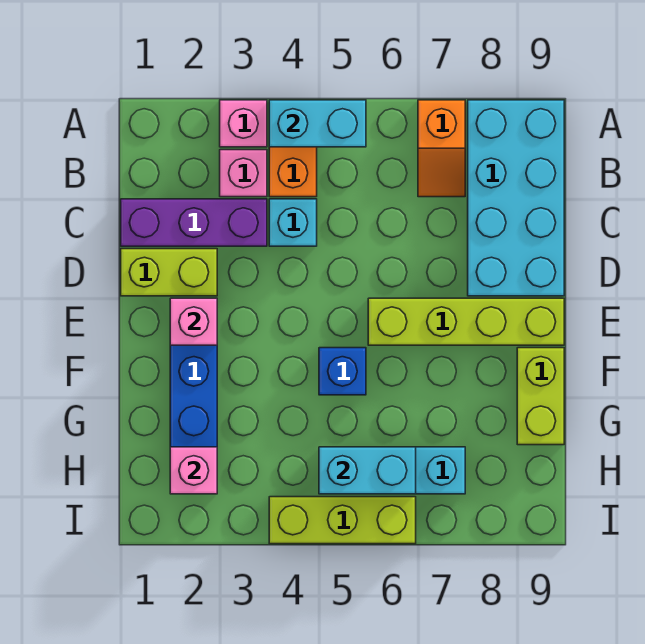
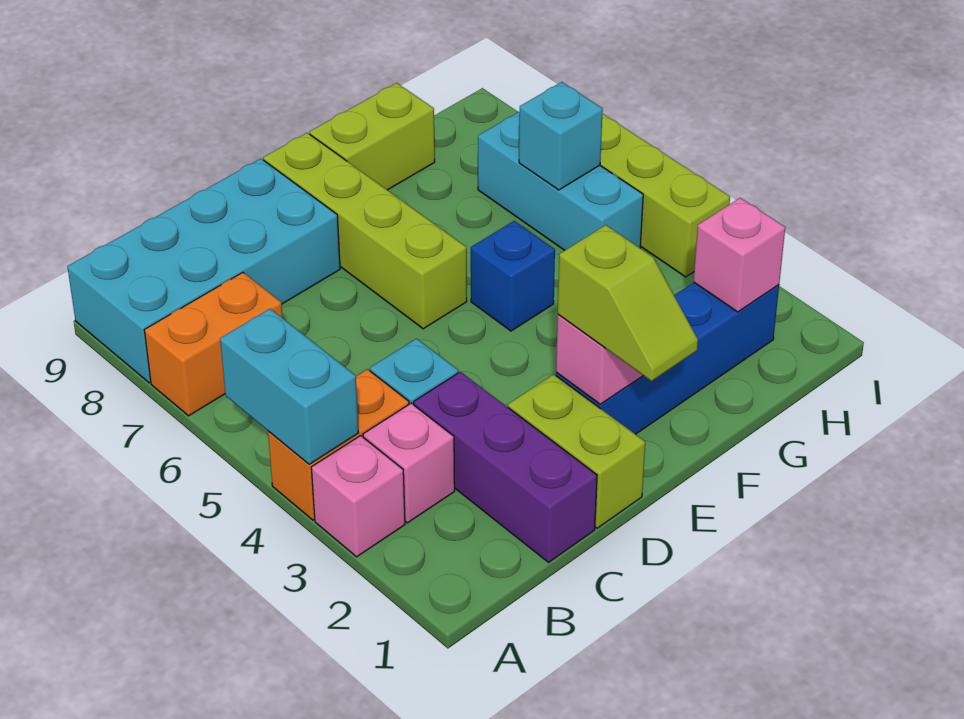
orange 1x2 slope [418,100,465,197] -> orange 1x2 brick [144,272,283,416]
none -> lime 1x2 slope [558,225,698,381]
cyan 1x2 brick [319,447,416,494] -> cyan 1x1 brick [519,82,603,190]

